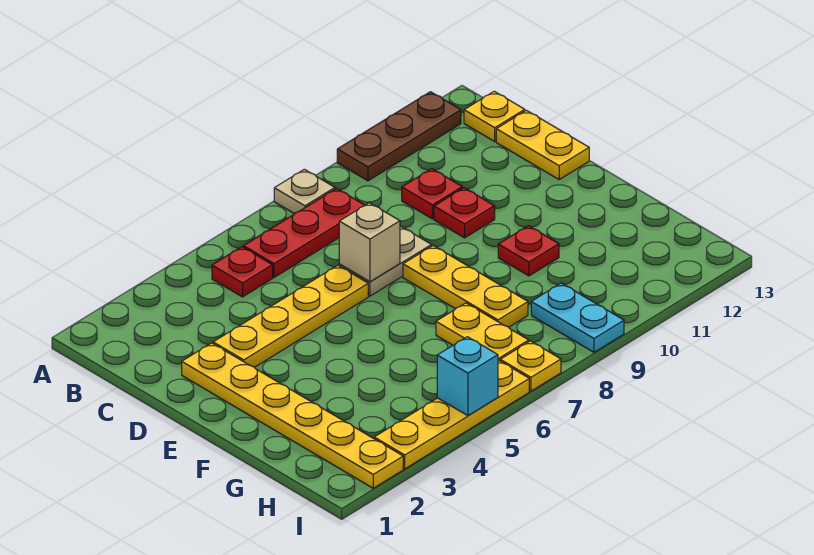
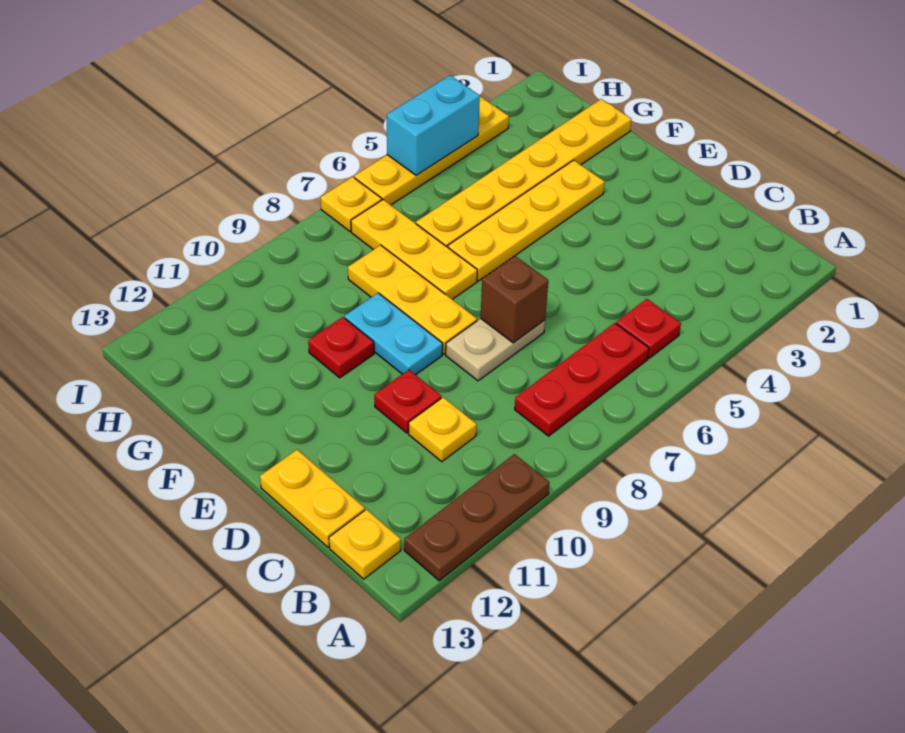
tan 1x1 plate [274,169,335,214] -> none
red 1x1 plate [402,169,462,219] -> yellow 1x1 plate [409,397,477,462]
yellow 1x6 plate [182,343,403,488] -> yellow 1x6 plate turned to [416,99,631,247]
yellow 1x4 plate [213,265,368,367] -> yellow 1x4 plate moved to [448,160,605,281]
tan 1x1 brick [339,203,400,282] -> brown 1x1 brick [481,256,548,343]
yellow 1x2 plate [436,303,529,361] -> yellow 1x3 plate [351,200,477,299]
cyan 1x2 plate [531,283,624,352] -> cyan 1x2 plate moved to [344,293,443,375]
cyan 1x1 brick [437,337,498,416] -> cyan 1x2 brick [387,75,480,175]

